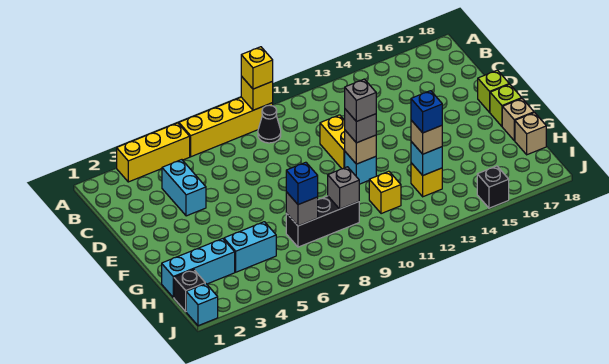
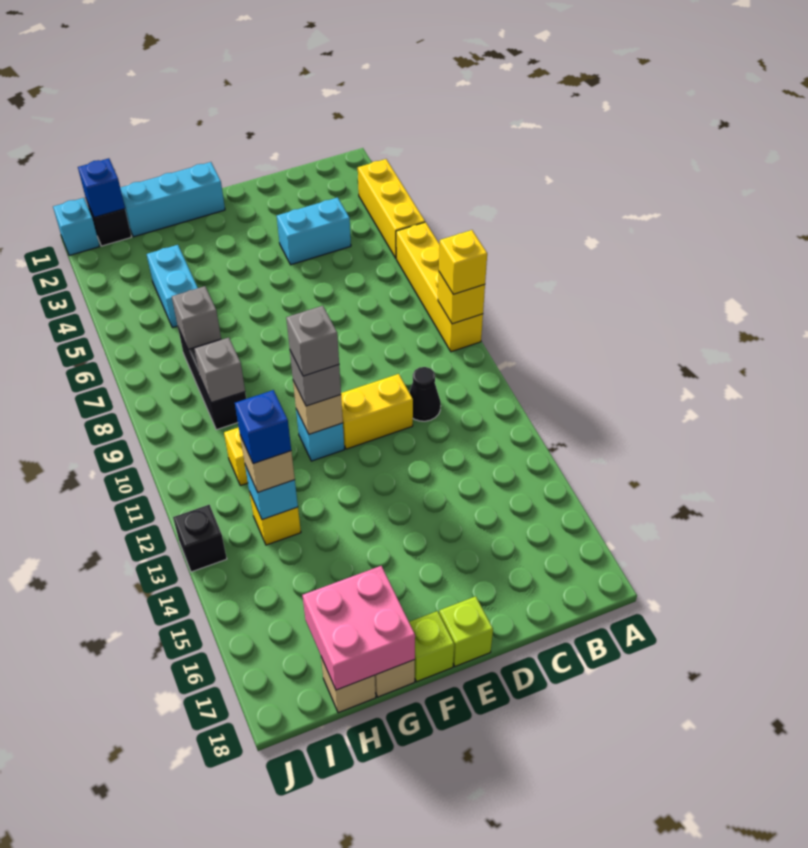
black 1x1 cone [258,105,281,143] -> black 1x1 cone moved to [409,367,441,421]
none -> pink 2x2 brick [303,566,415,690]
cyan 1x3 brick [162,239,235,297] -> cyan 1x3 brick turned to [120,162,225,237]
blue 1x1 brick [286,162,318,205] -> blue 1x1 brick moved to [78,158,125,217]
black 1x1 brick [477,166,509,208] -> black 1x1 brick moved to [173,505,227,572]

